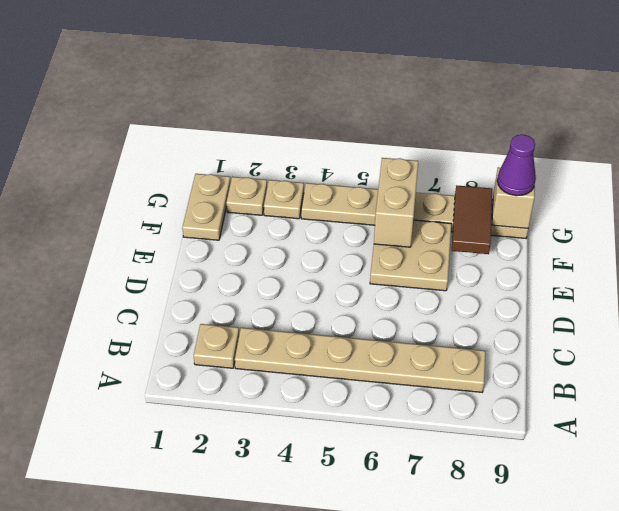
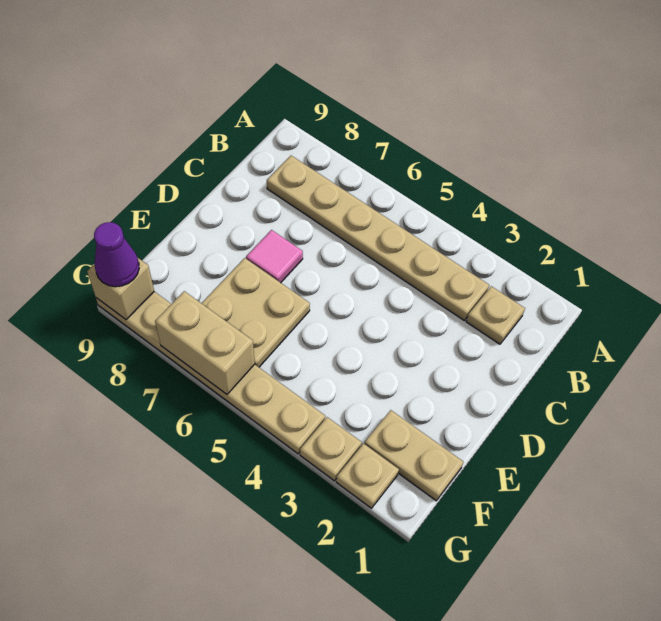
none -> pink 1x1 tile [246,230,303,283]
tan 1x2 plate [182,174,231,240] -> tan 1x2 plate turned to [365,410,463,501]
tan 1x2 brick [374,158,418,247] -> tan 1x2 brick turned to [155,291,255,394]
brown 1x2 tile [452,186,492,254] -> none

